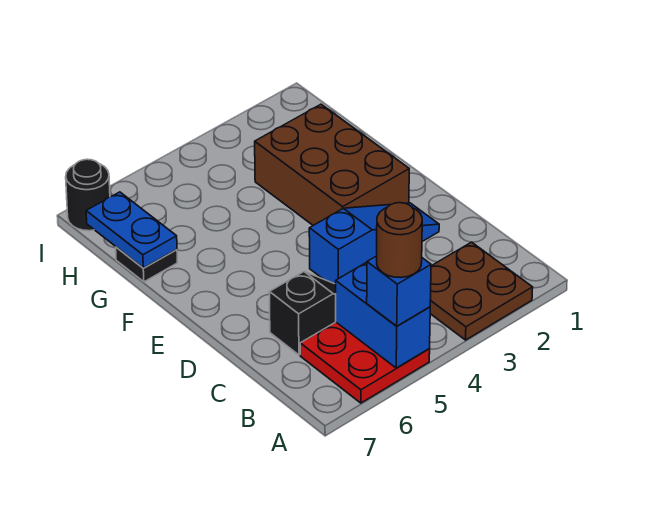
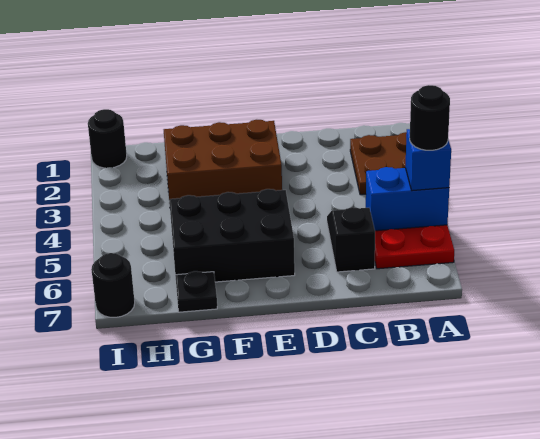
brown 1x1 round brick [377,203,422,278] -> black 1x1 round brick [410,85,450,150]
blue 1x3 slope [309,203,439,284] -> none
none -> black 2x3 brick [169,189,295,282]
blue 1x2 plate [86,192,177,268] -> none
none -> black 1x1 round brick [88,109,127,168]

